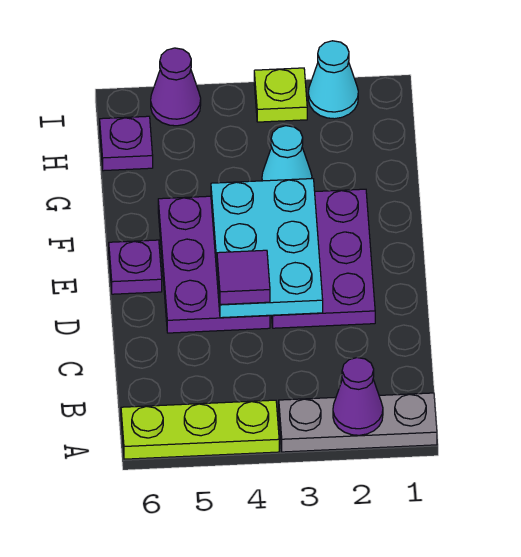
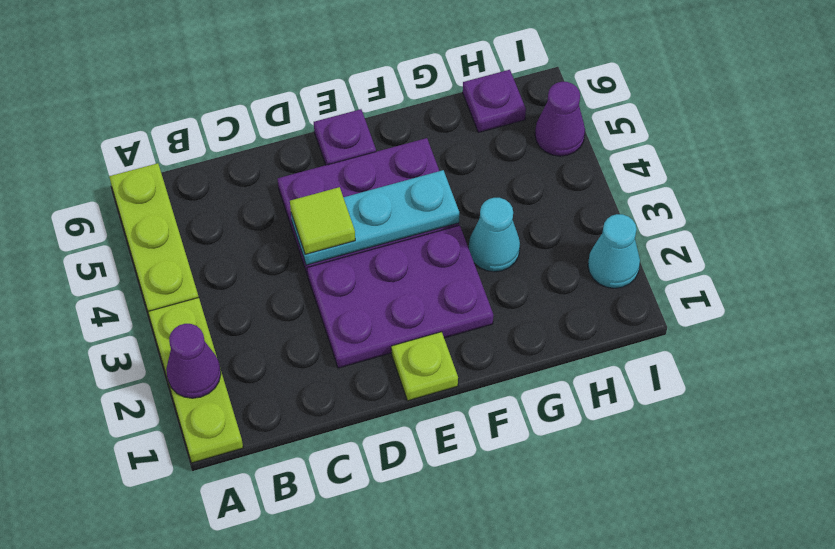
grey 1x3 plate [279,393,437,452] -> lime 1x3 plate [148,298,243,463]
cyan 2x3 plate [211,179,323,318] -> cyan 1x3 plate [291,170,459,265]
purple 1x1 tile [217,250,270,305] -> lime 1x1 tile [290,187,355,254]
lime 1x1 plate [254,68,307,122] -> lime 1x1 plate moved to [391,332,458,401]

